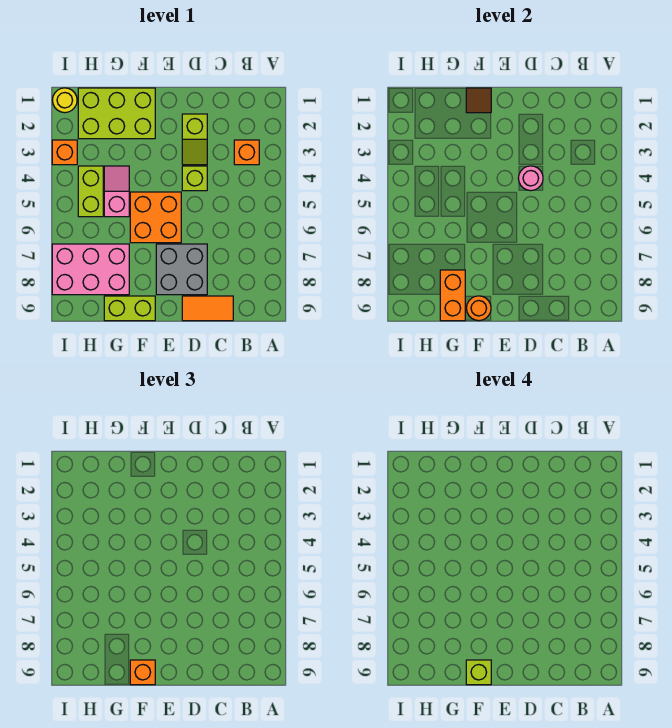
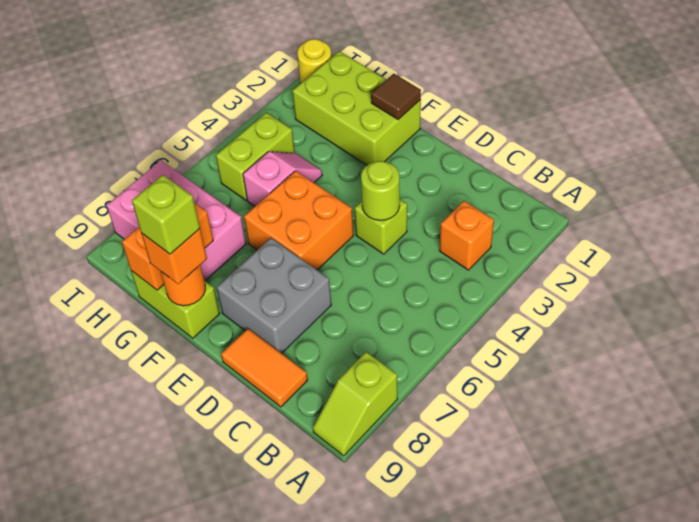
lime 1x2 slope [182,114,207,165] -> lime 1x2 slope moved to [313,352,398,456]
pink 1x1 round brick [518,166,543,191] -> lime 1x1 round brick [361,161,400,220]
orange 1x1 brick [52,140,77,165] -> none

